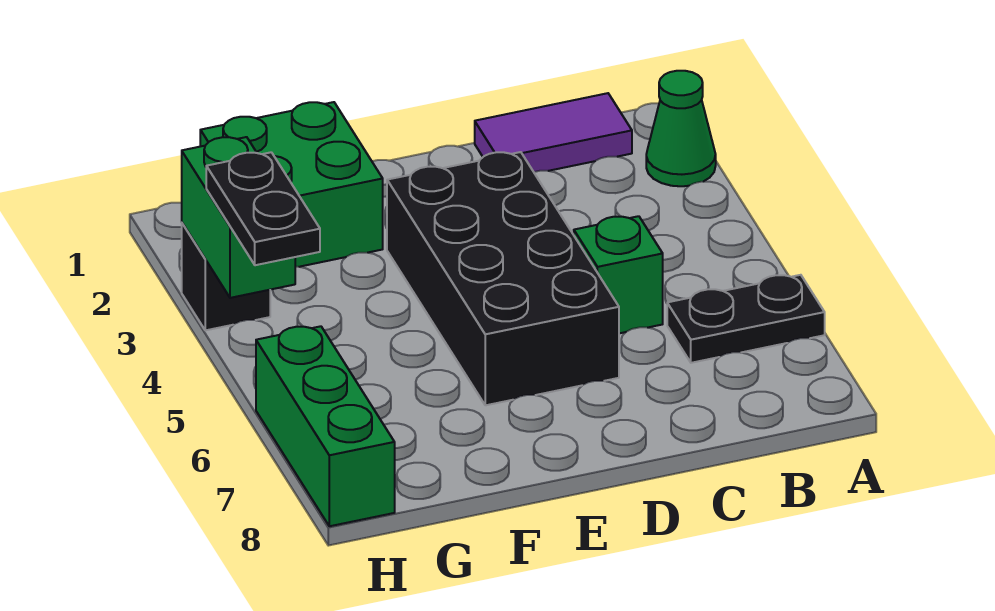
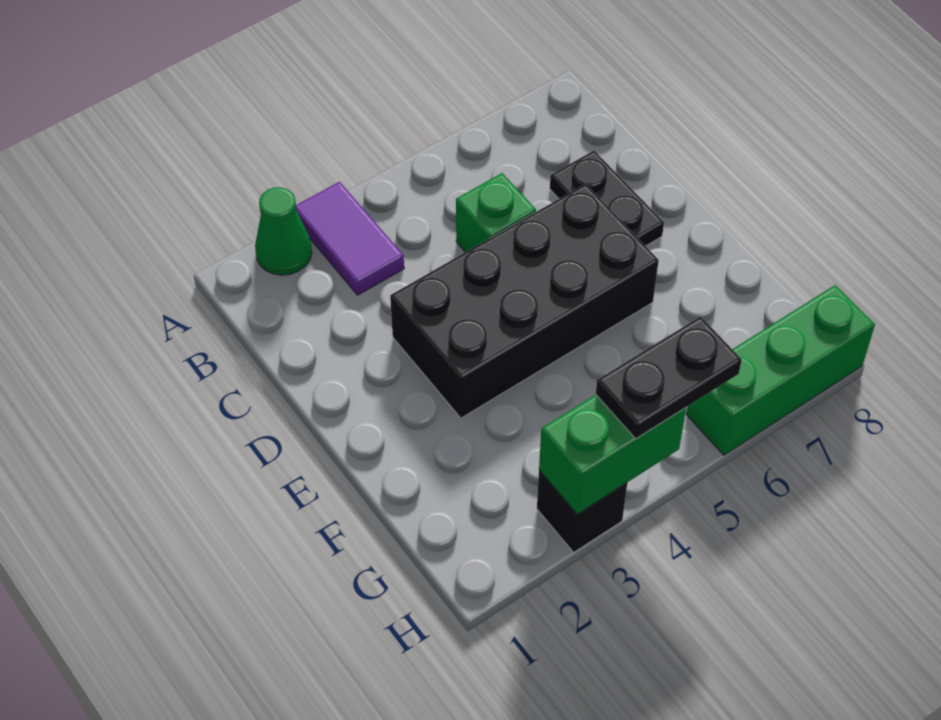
black 1x2 plate [667,275,825,363] -> black 1x2 plate moved to [550,151,664,246]
purple 1x2 tile [475,93,632,172] -> purple 1x2 tile moved to [296,182,404,295]
green 2x2 brick [200,102,383,267] -> none

